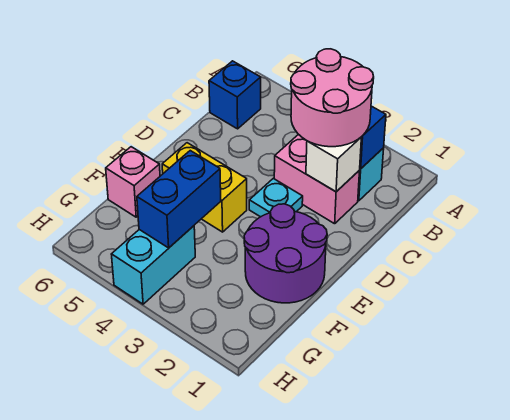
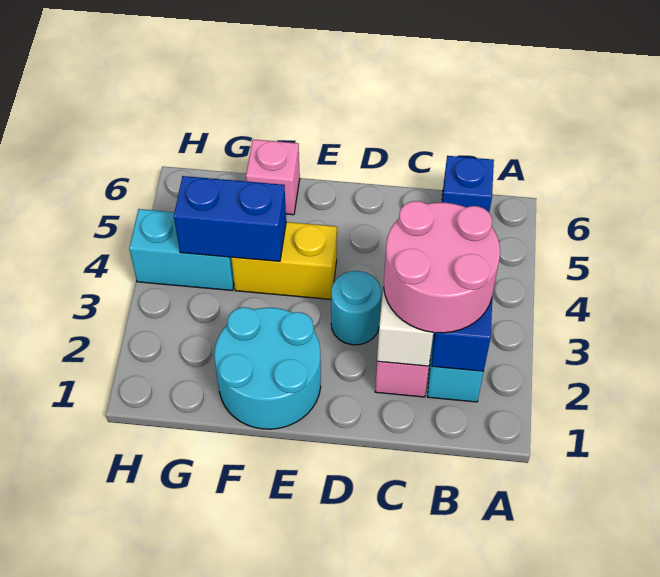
cyan 1x1 plate [249,178,303,217] -> cyan 1x1 round brick [331,271,381,345]
purple 2x2 round brick [244,204,327,303] -> cyan 2x2 round brick [214,307,321,429]
yellow 1x2 brick [162,143,247,232] -> yellow 1x2 brick turned to [231,222,337,299]

